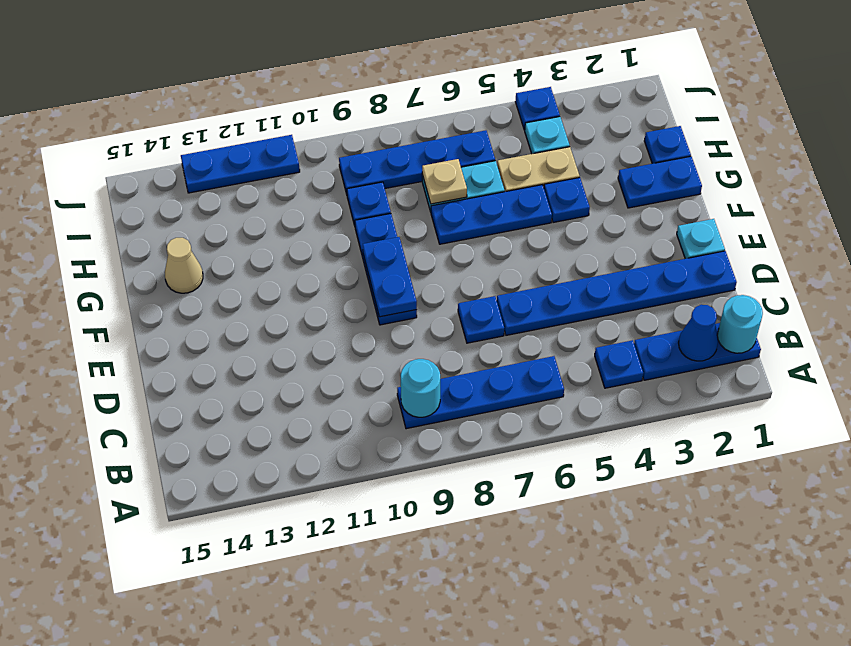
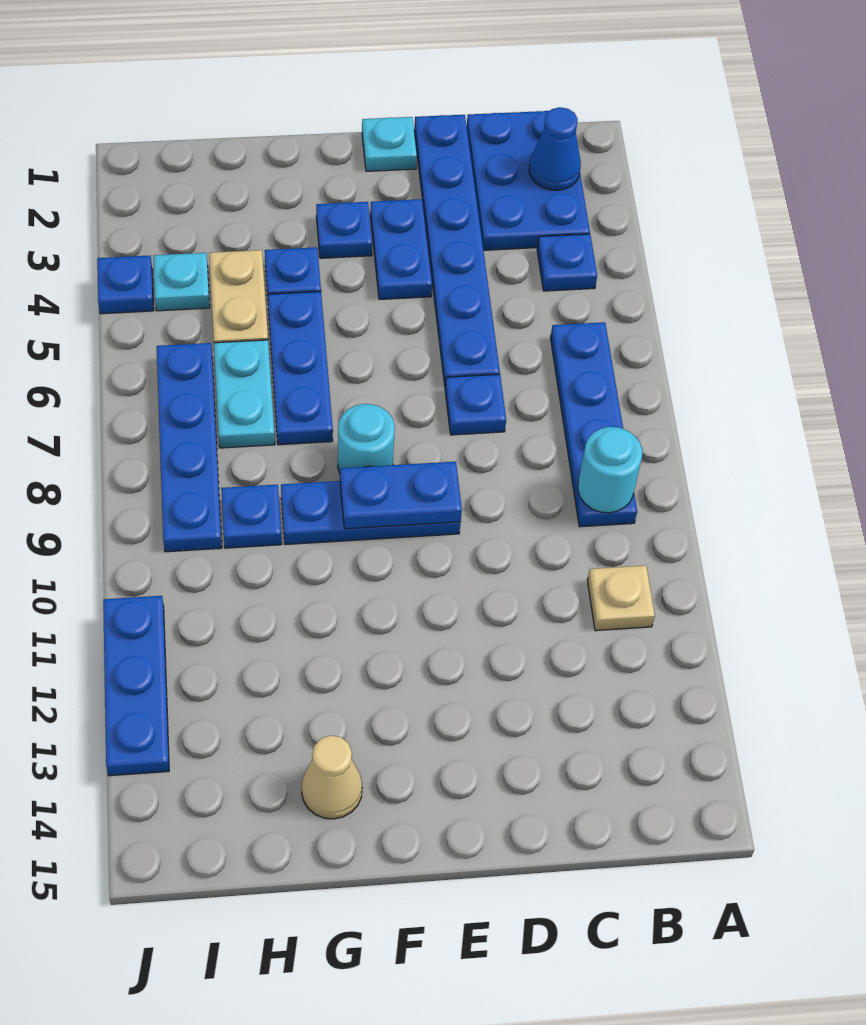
blue 1x3 plate [634,323,761,380] -> blue 2x3 plate [467,111,590,250]
cyan 1x1 round brick [717,295,763,353] -> cyan 1x1 round brick moved to [338,404,395,473]
blue 1x2 plate [618,156,702,208] -> blue 1x2 plate moved to [370,199,432,299]
blue 1x1 plate [644,126,691,164] -> blue 1x1 plate moved to [316,202,372,258]
tan 1x1 plate [422,159,467,204] -> tan 1x1 plate moved to [587,565,655,631]

